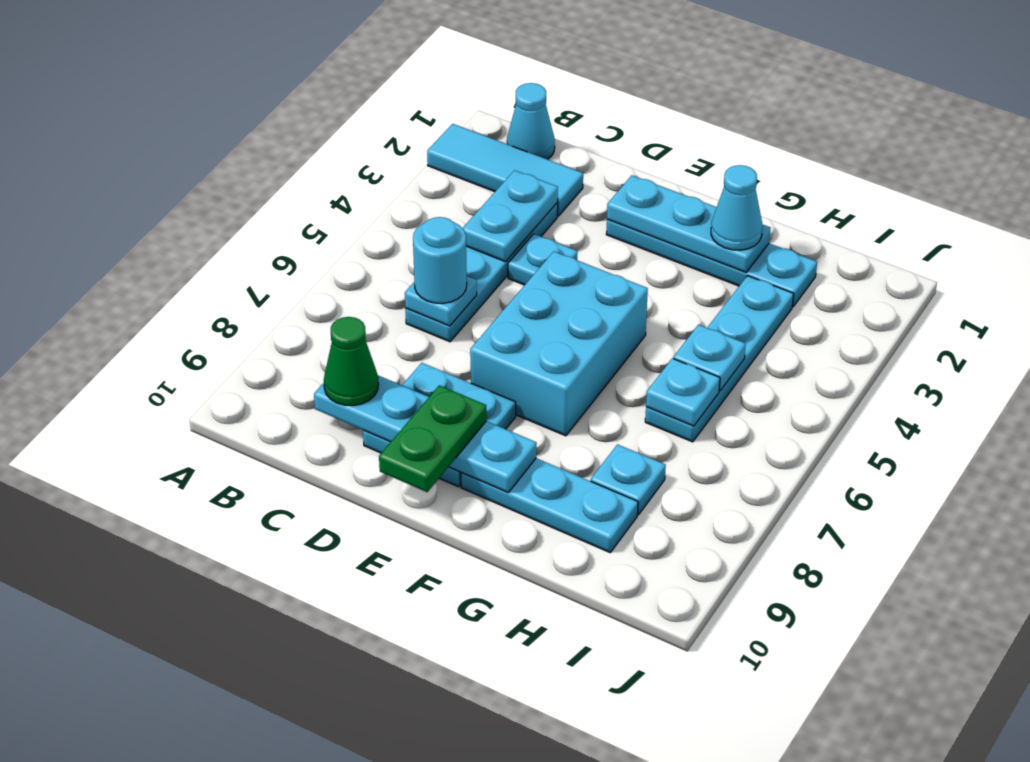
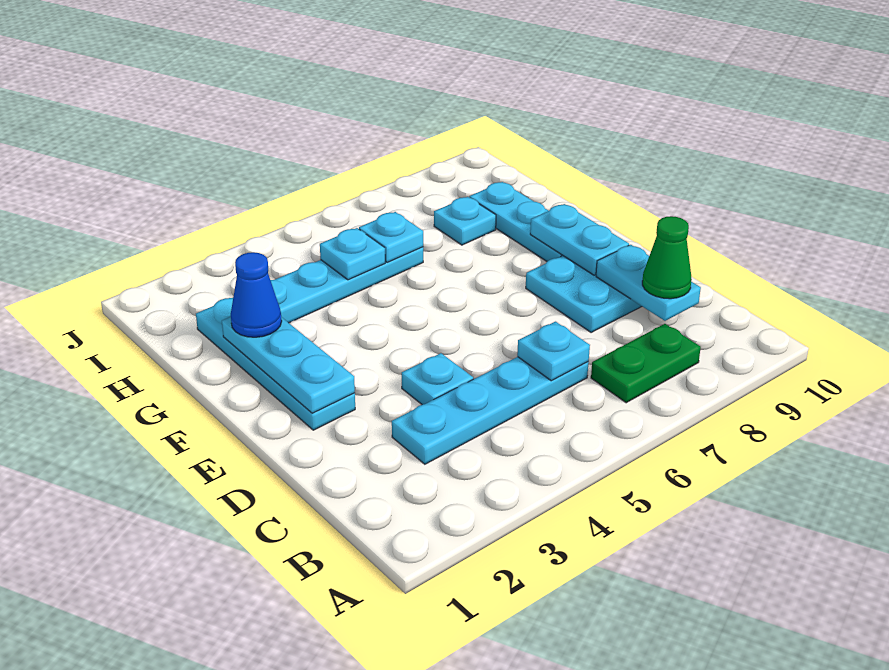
cyan 1x3 tile [427,124,583,216] -> none
cyan 1x1 cone [507,83,555,159] -> none
cyan 1x2 plate [463,170,558,262] -> none
cyan 1x1 round brick [413,217,467,303] -> none
cyan 2x3 brick [470,251,648,436] -> none
green 1x2 plate [379,385,487,492] -> green 1x2 plate moved to [591,324,701,403]
cyan 1x1 cone [711,165,762,250] -> blue 1x1 cone [231,252,282,337]

